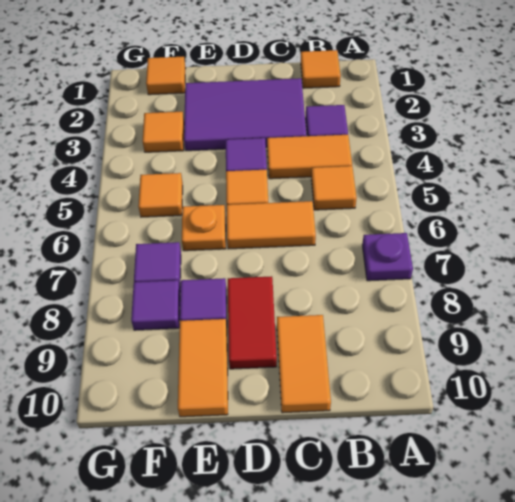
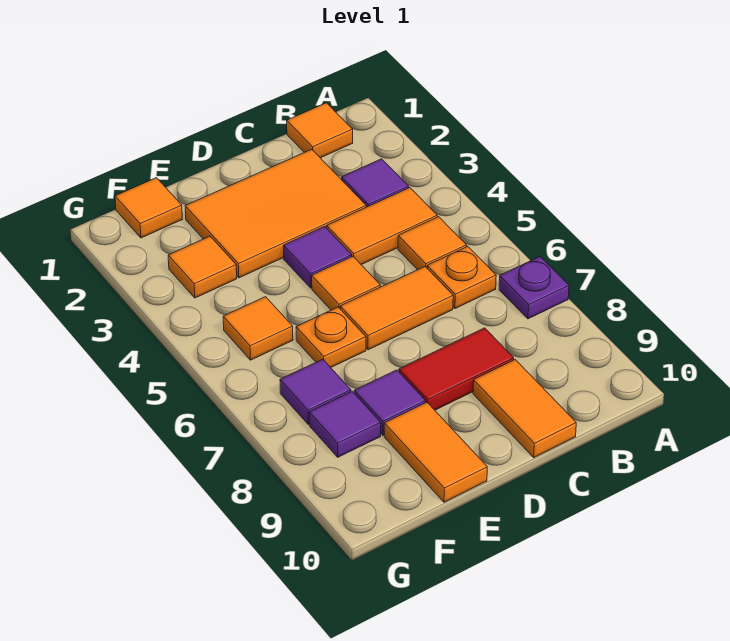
none -> orange 1x1 plate [427,247,496,308]
purple 2x3 tile [184,78,307,151] -> orange 2x3 tile [185,149,366,278]
red 1x2 tile [228,276,277,369] -> red 1x2 tile turned to [399,328,514,410]

